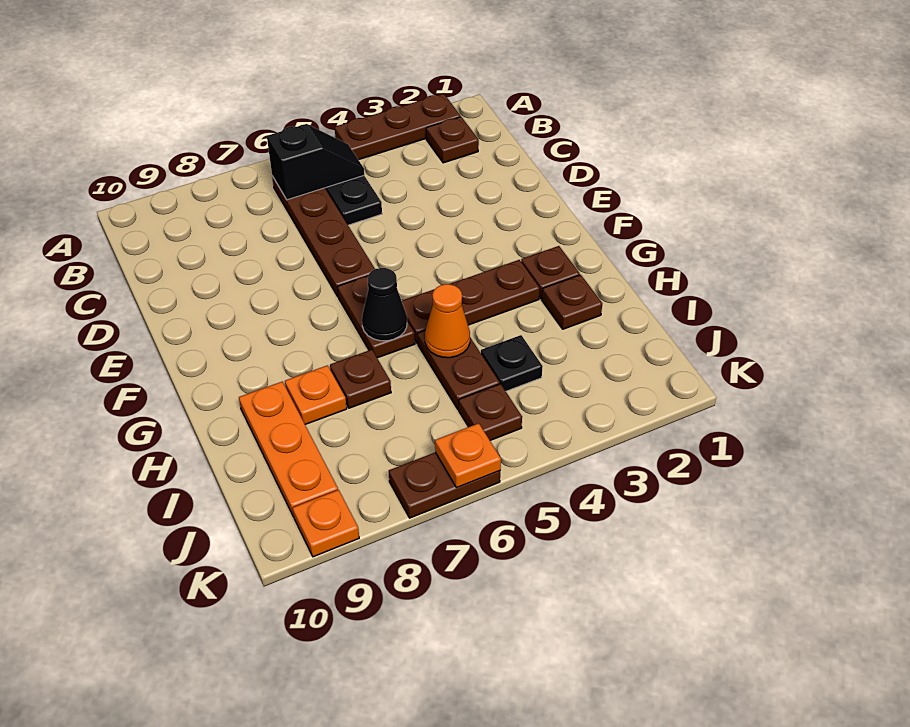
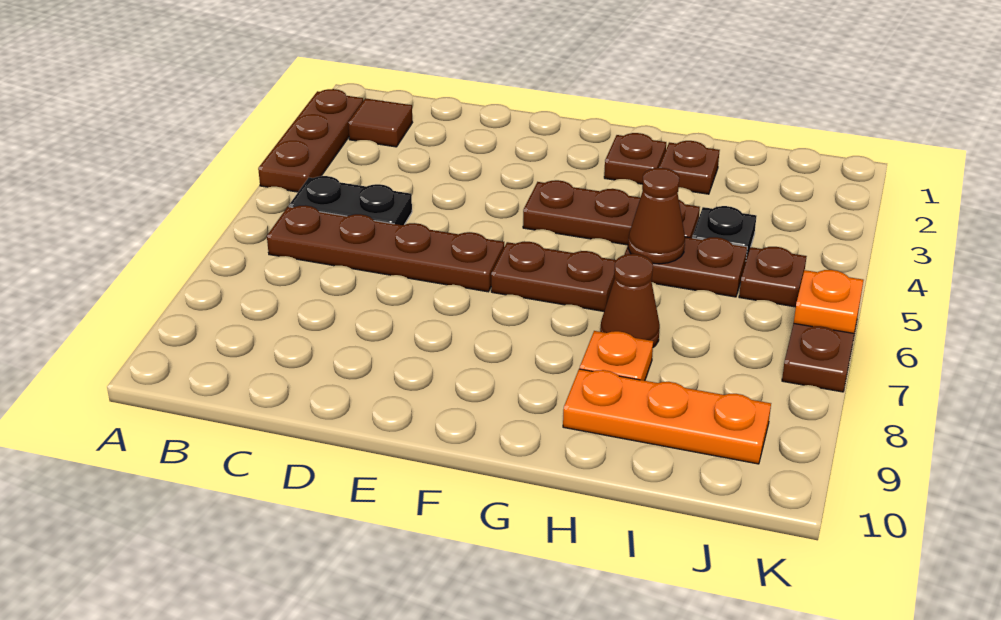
brown 1x1 plate [426,117,479,163] -> brown 1x1 tile [348,98,412,147]
black 1x2 slope [267,124,364,200] -> none
brown 1x3 plate [402,260,540,343] -> brown 1x3 plate turned to [523,180,700,245]
black 1x1 cone [362,268,407,341] -> none
orange 1x1 cone [425,284,470,358] -> brown 1x1 cone [628,168,685,264]
brown 1x1 plate [330,350,391,408] -> brown 1x1 cone [600,254,660,347]
orange 1x1 plate [293,490,359,557] -> none

